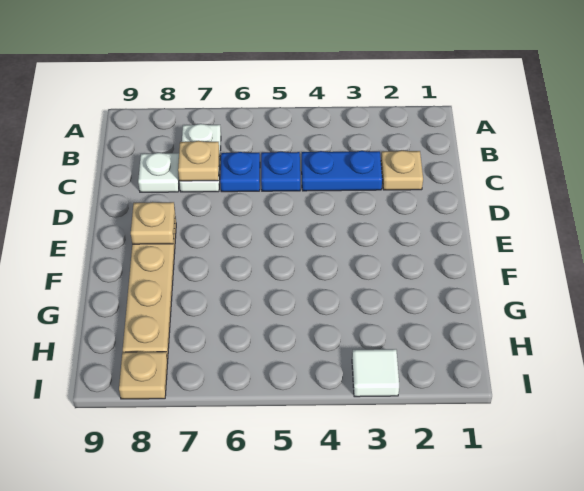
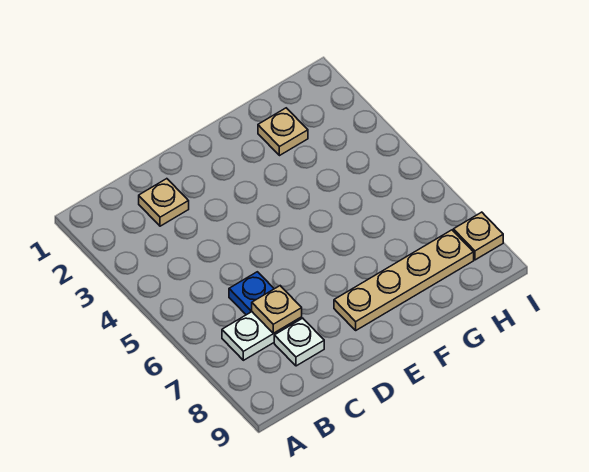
blue 1x2 plate [302,151,382,191] -> none
blue 1x1 plate [261,151,300,191] -> none
tan 1x1 plate [131,202,175,244] -> tan 1x1 plate moved to [258,108,308,156]
white 1x1 tile [352,349,399,397] -> none

